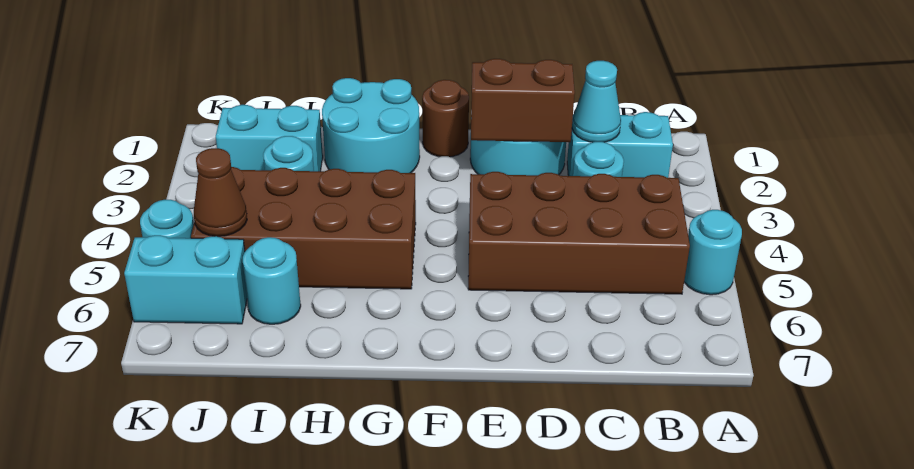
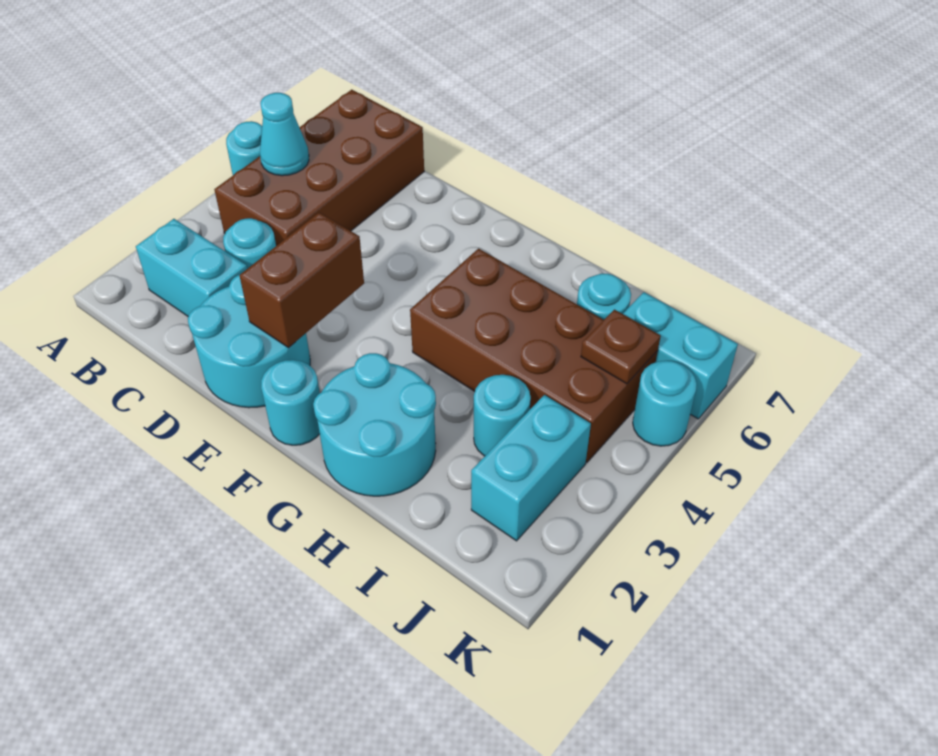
brown 2x4 brick [468,172,690,294] -> brown 2x4 brick turned to [214,90,424,246]
cyan 1x1 cone [572,61,621,142] -> cyan 1x1 cone moved to [260,93,309,176]
brown 1x2 brick [471,59,575,142] -> brown 1x2 brick turned to [239,212,364,348]
brown 1x1 round brick [422,80,469,157] -> cyan 1x1 round brick [261,360,320,445]
cyan 1x2 brick [216,105,323,171] -> cyan 1x2 brick turned to [471,395,591,541]
brown 1x1 cone [194,148,247,236] -> brown 1x1 plate [581,310,661,384]

